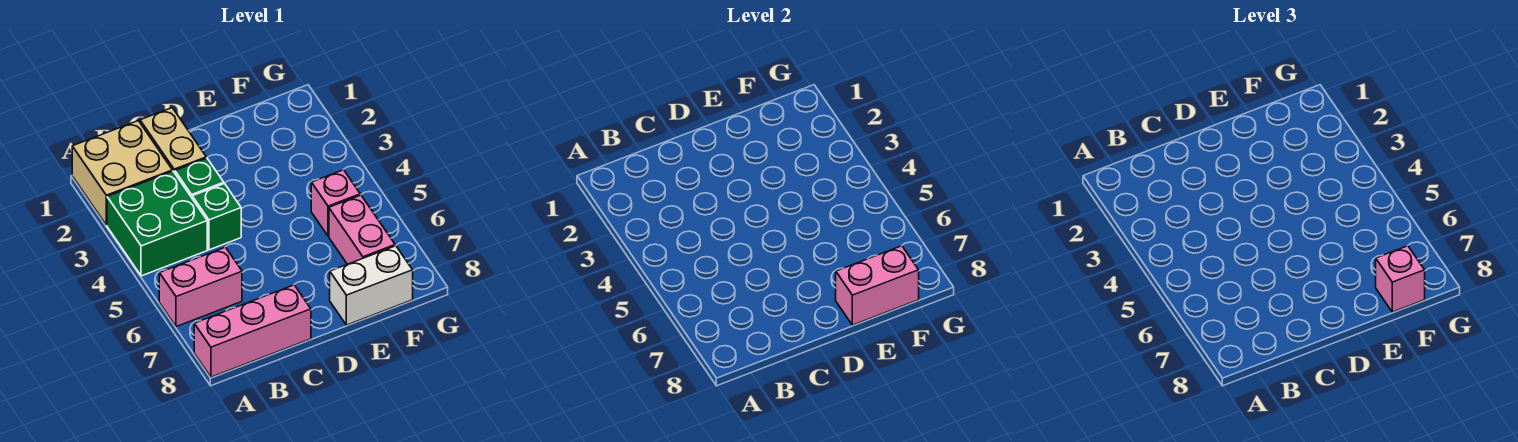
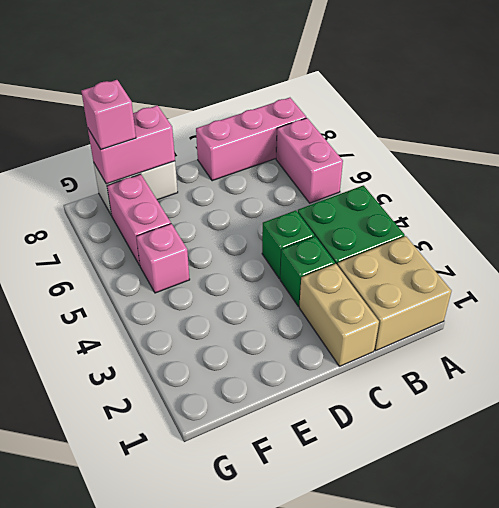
pink 1x2 brick [159,247,242,327] -> pink 1x2 brick turned to [276,118,343,203]

